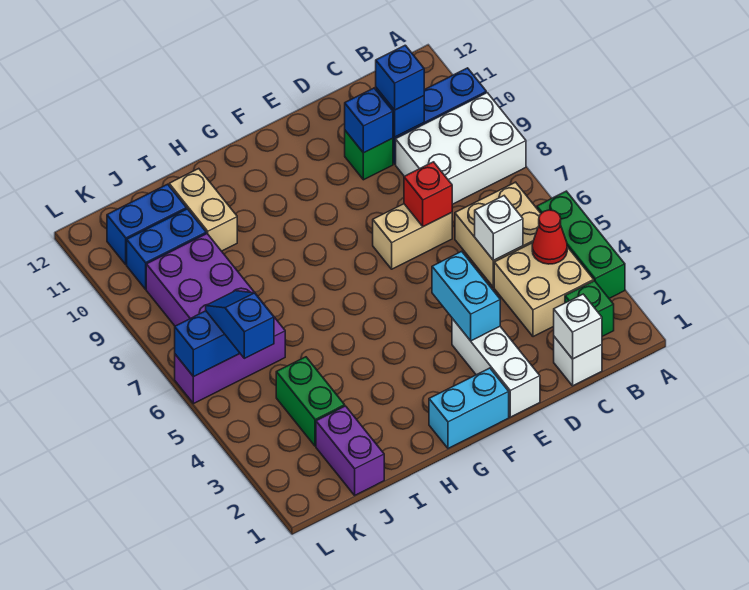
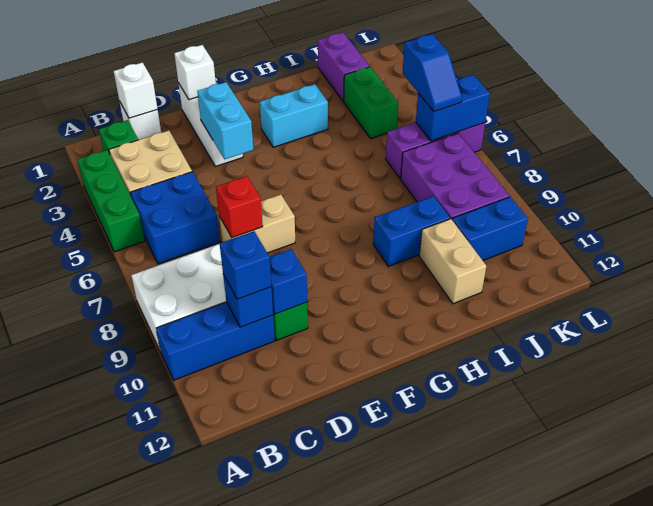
red 1x1 cone [532,210,567,264] -> none
tan 2x2 brick [455,182,541,287] -> blue 2x2 brick [130,172,220,264]
white 1x1 brick [475,196,523,260] -> white 1x1 brick moved to [174,45,216,100]
cyan 1x2 brick [429,368,509,448] -> cyan 1x2 brick moved to [260,84,328,147]
blue 1x2 brick [107,184,187,264] -> blue 1x2 brick moved to [373,196,450,266]

